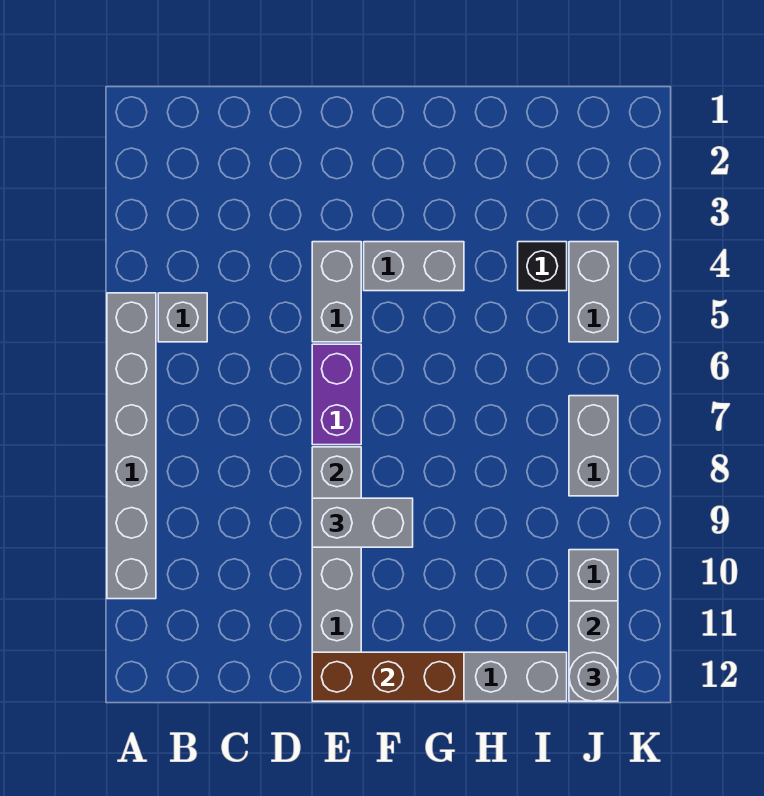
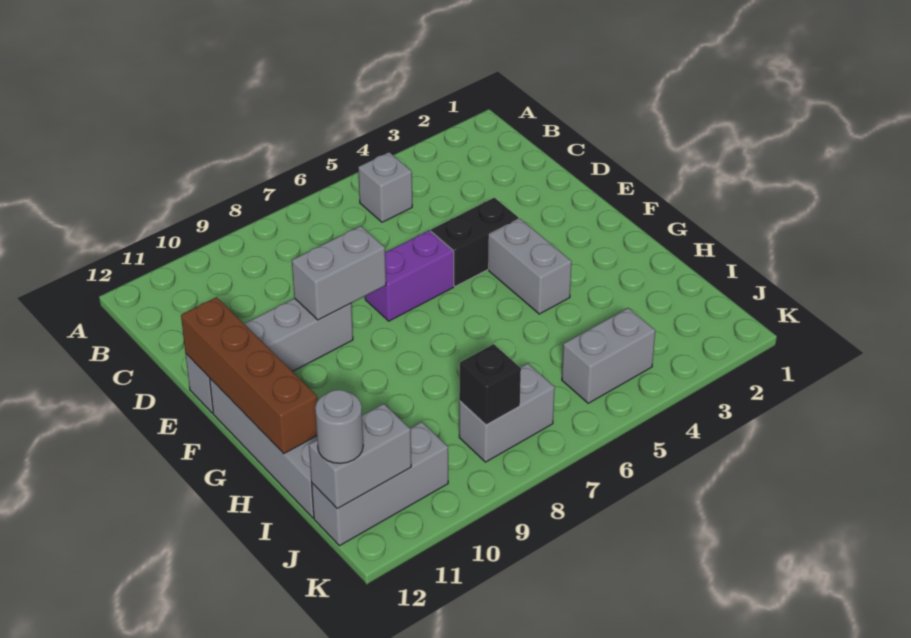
grey 1x6 brick [107,293,156,599] -> none
grey 1x2 brick [312,242,361,342] -> black 1x2 brick [431,198,519,287]
grey 1x2 brick [312,498,413,547] -> none
brown 1x3 brick [312,652,464,701] -> brown 1x4 brick [181,297,318,454]
black 1x1 brick [518,242,567,291] -> black 1x1 brick moved to [459,344,521,425]

